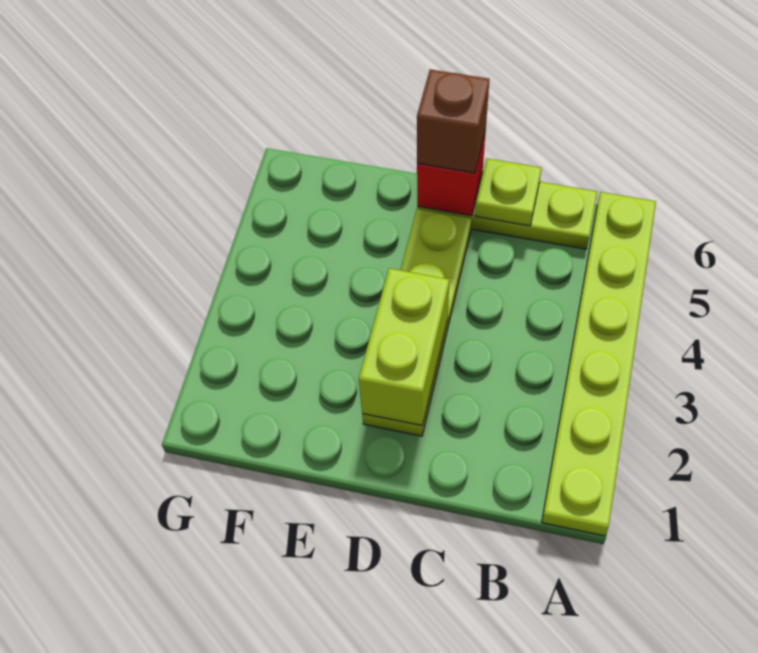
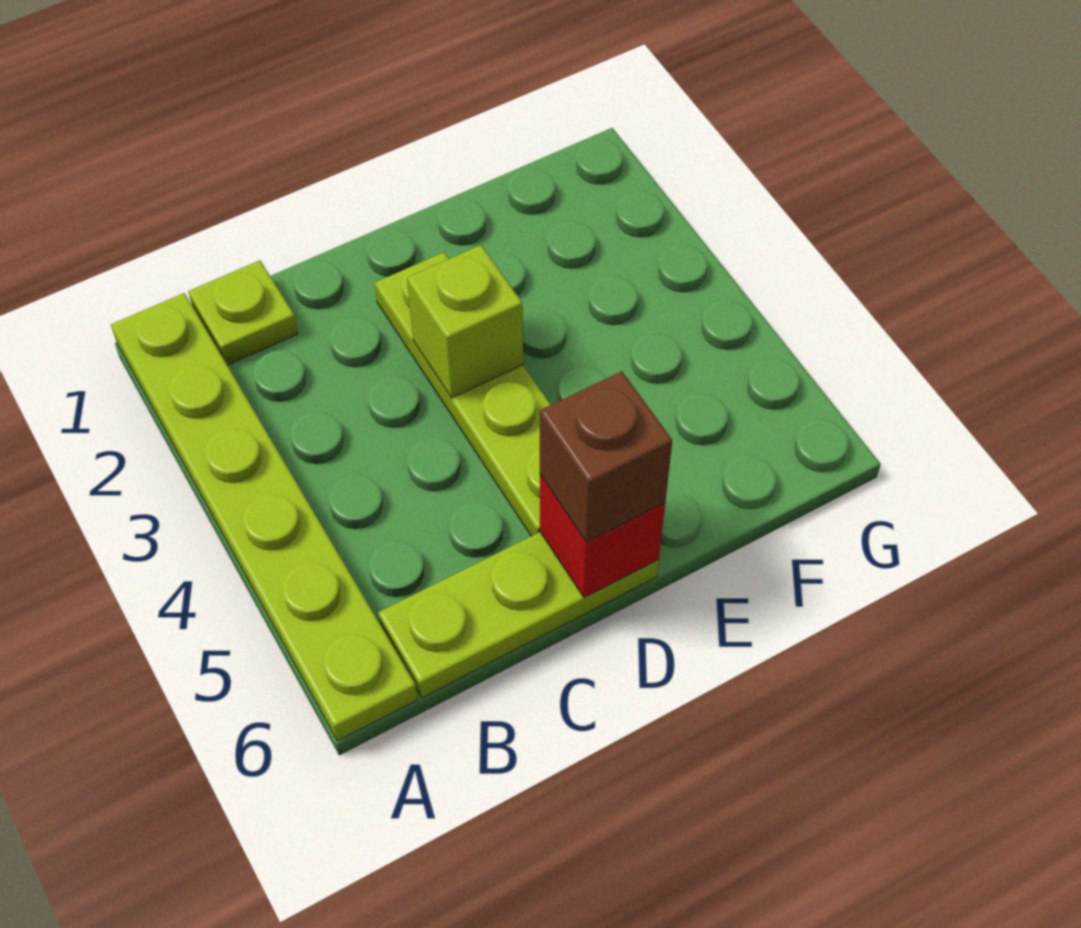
lime 1x1 plate [475,159,541,226] -> lime 1x1 plate moved to [188,260,298,365]
lime 1x2 brick [359,268,449,425] -> lime 1x1 brick [407,245,523,398]

